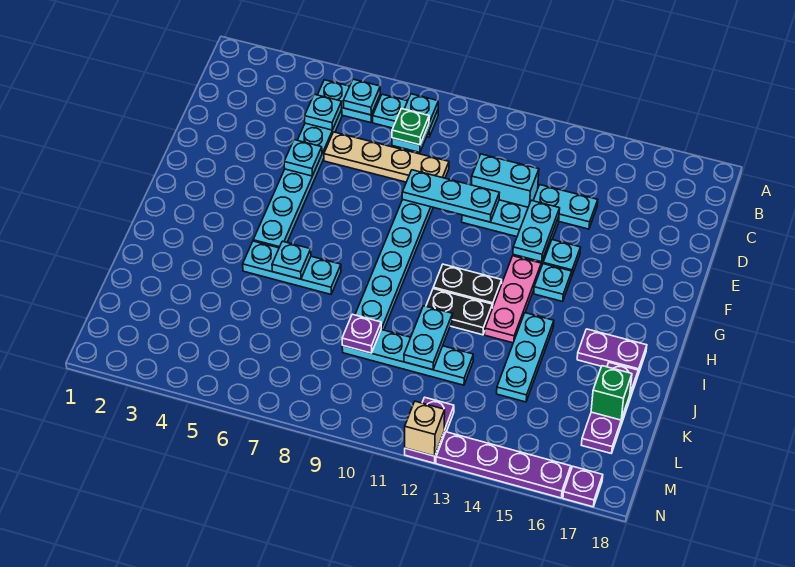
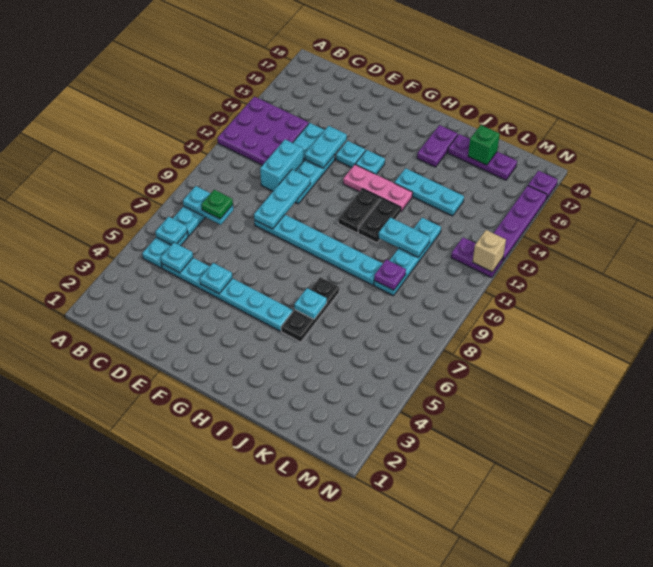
none -> purple 3x3 plate [217,97,309,165]
tan 1x4 plate [324,132,449,182] -> none
cyan 1x2 plate [513,200,560,262] -> cyan 1x2 plate turned to [305,126,347,168]
cyan 1x3 plate [243,241,341,294] -> black 1x3 plate [281,277,339,342]

